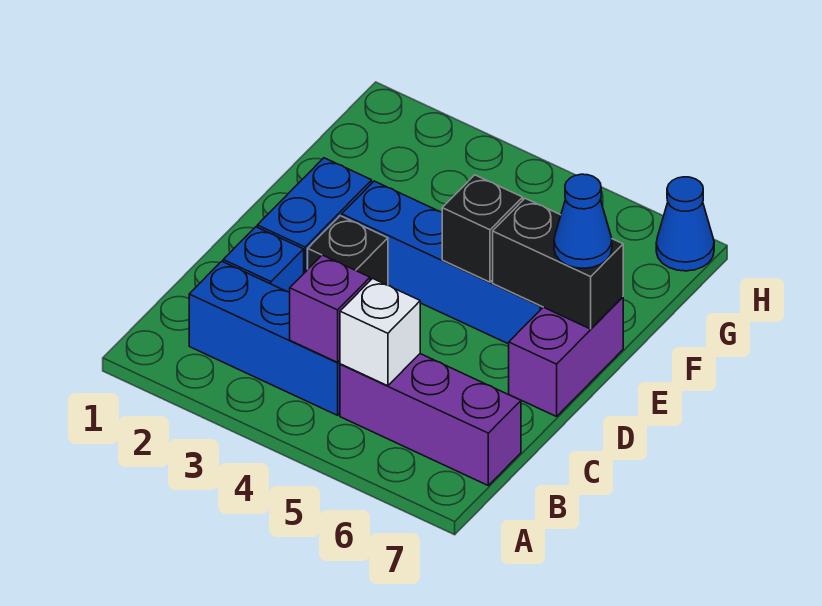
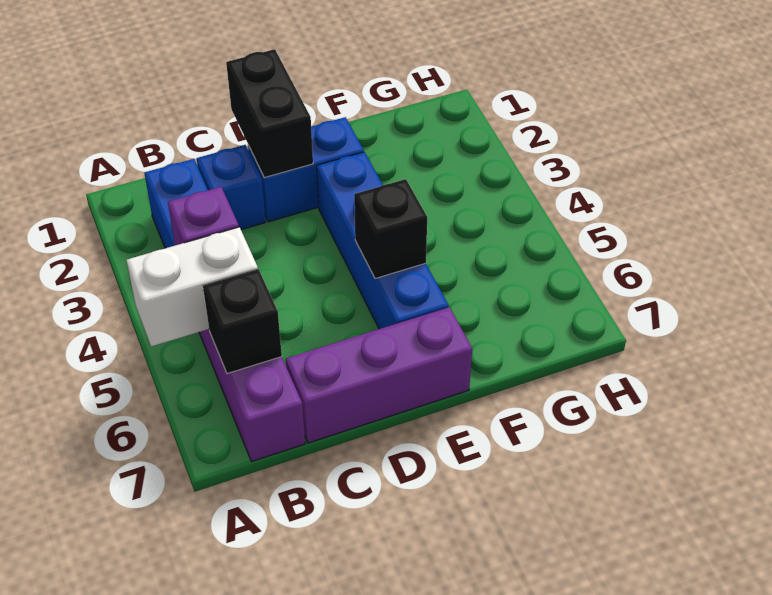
white 1x1 brick [340,279,420,386] -> white 1x2 brick [126,227,258,347]
black 1x1 brick [308,216,388,285] -> black 1x1 brick moved to [203,269,282,374]
purple 1x2 brick [509,297,623,417] -> purple 1x3 brick [286,307,472,443]
black 1x2 brick [493,198,623,329] -> black 1x2 brick moved to [226,49,313,178]
blue 1x1 cone [554,174,612,268] -> none
blue 1x1 cone [656,177,714,271] -> none

